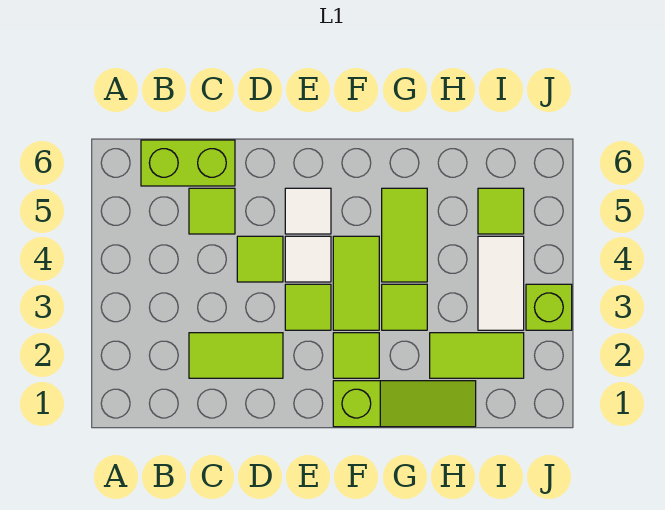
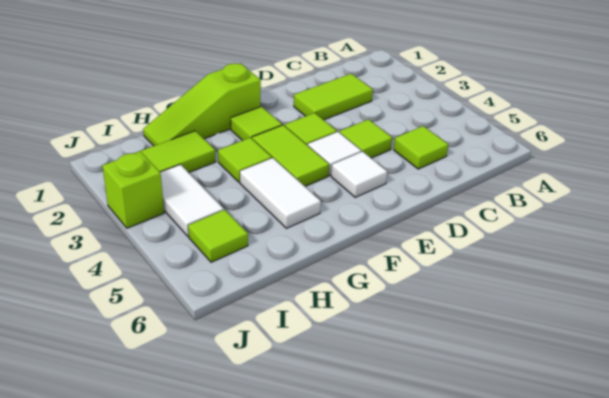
lime 1x2 brick [141,140,235,186] -> none
lime 1x2 tile [382,188,427,282] -> white 1x2 tile [240,158,321,228]

